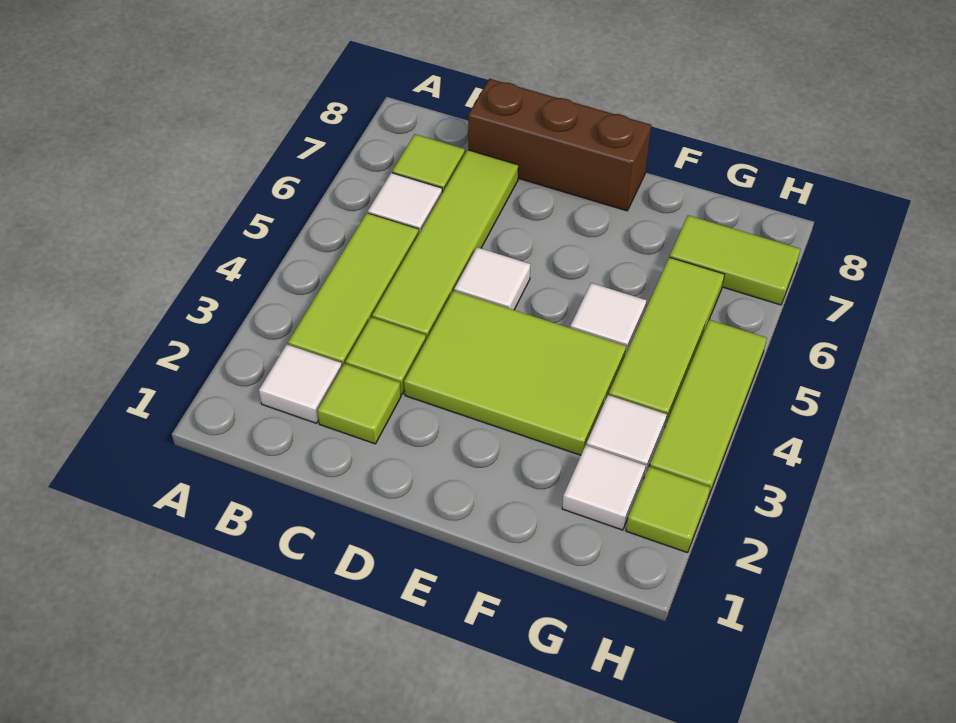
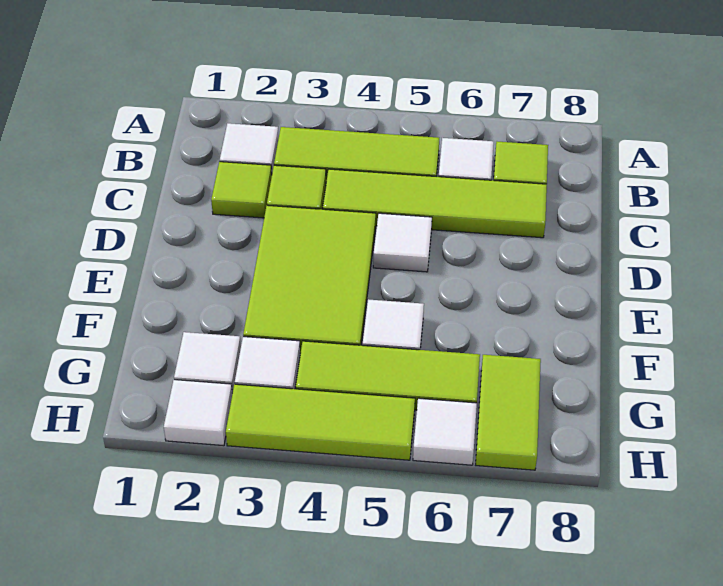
brown 1x3 brick [468,79,651,211] -> none
lime 1x1 tile [626,467,710,553] -> white 1x1 tile [164,380,232,446]
none -> white 1x1 tile [413,398,477,465]

